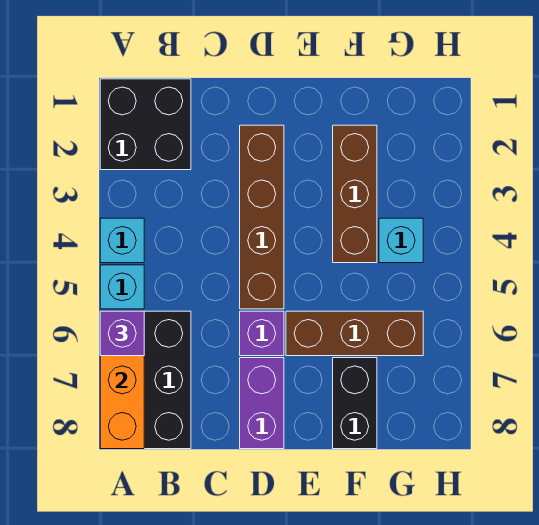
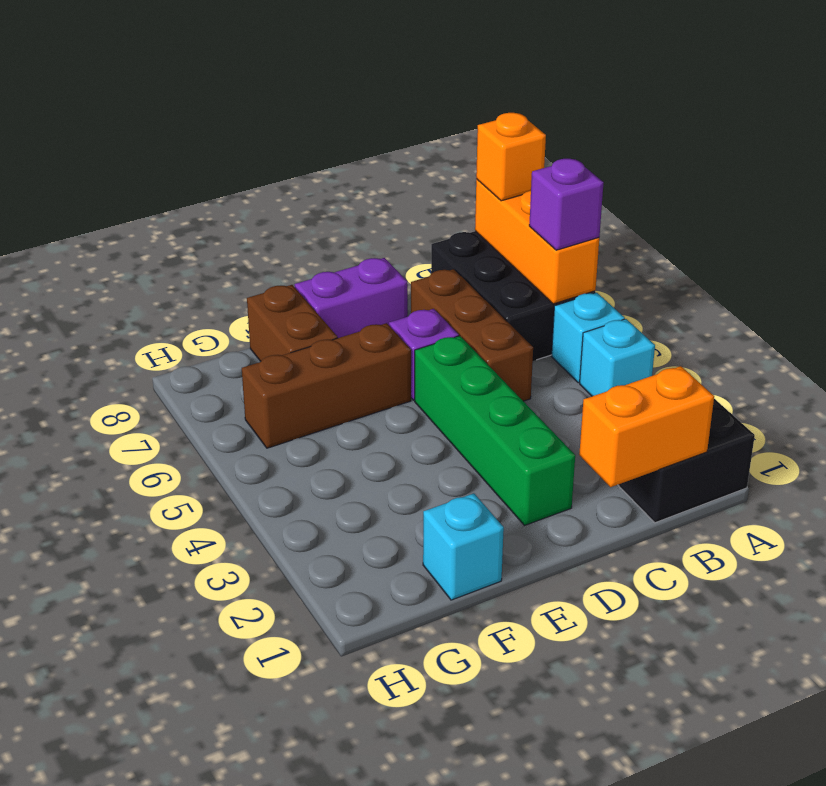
none -> orange 1x1 brick [476,113,546,201]
none -> orange 1x2 brick [579,366,714,487]
brown 1x4 brick [240,125,284,309] -> green 1x4 brick [415,336,575,526]
purple 1x2 brick [240,358,284,449] -> purple 1x2 brick turned to [294,258,408,338]
brown 1x3 brick [333,125,377,263] -> brown 1x3 brick moved to [411,269,533,401]
black 1x2 brick [333,358,377,449] -> brown 1x2 brick [247,285,338,361]
cyan 1x1 brick [379,218,423,263] -> cyan 1x1 brick moved to [423,493,504,600]

